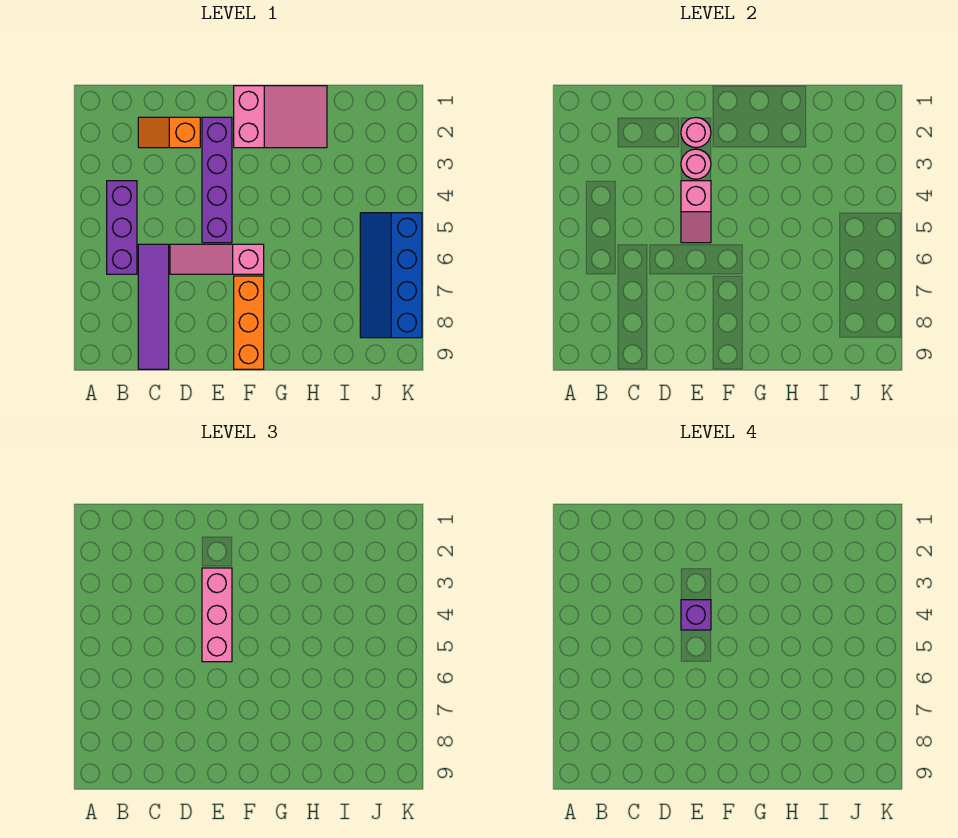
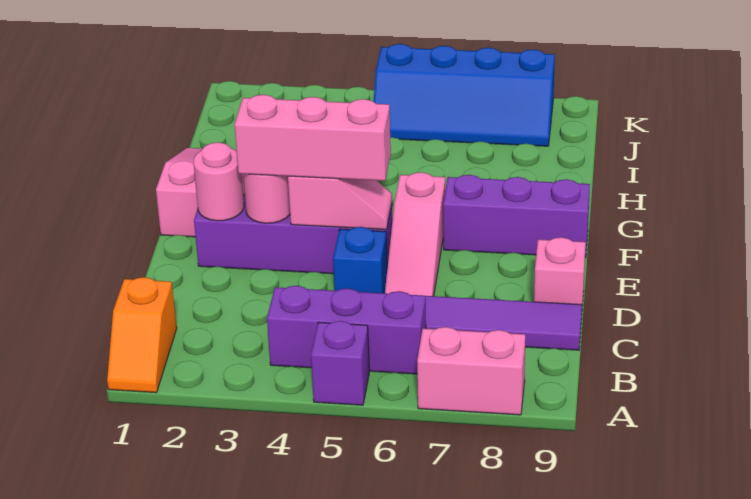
none -> pink 1x2 brick [417,327,525,415]
orange 1x2 slope [138,117,200,148] -> orange 1x2 slope moved to [107,277,177,393]
none -> blue 1x1 brick [333,227,387,293]
none -> pink 1x1 brick [534,237,586,306]
purple 1x1 brick [681,600,711,630] -> purple 1x1 brick moved to [311,321,369,405]
orange 1x3 brick [234,276,264,369] -> purple 1x3 brick [443,175,590,258]

